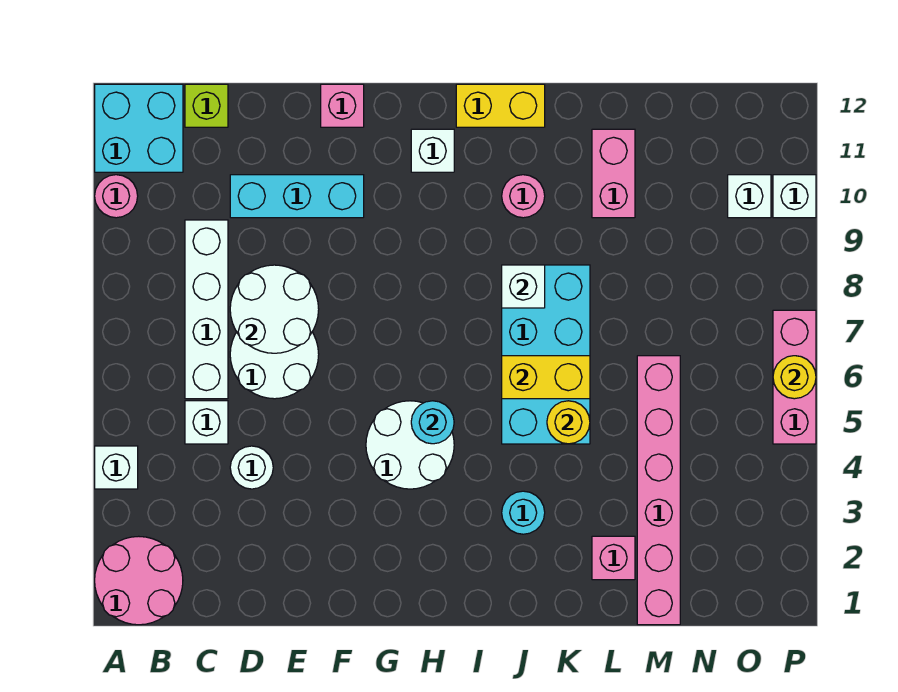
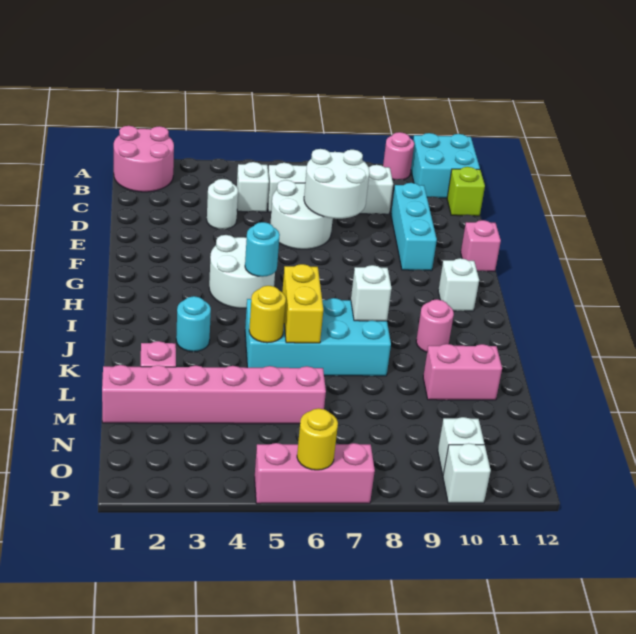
white 1x1 brick [95,446,138,489] -> none
yellow 1x2 brick [456,84,545,127] -> none

